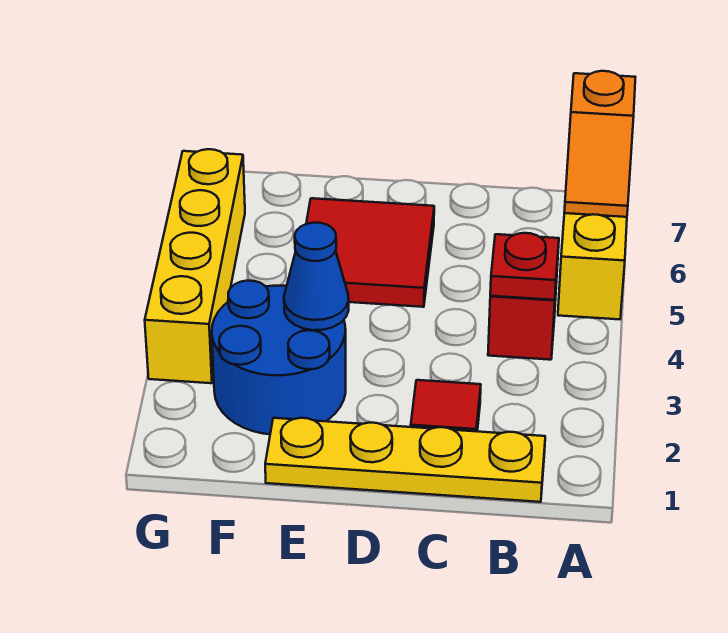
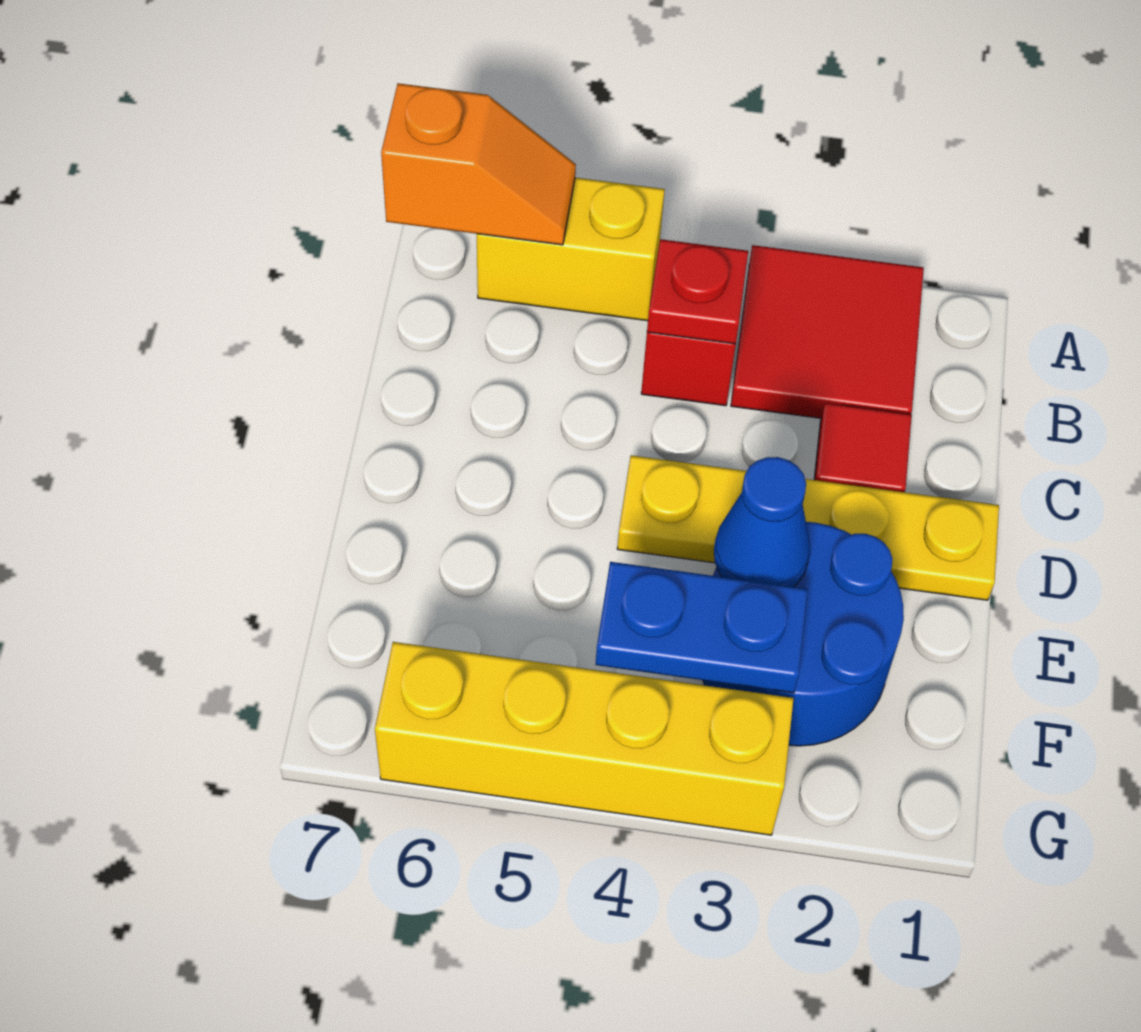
yellow 1x4 plate [265,418,545,502] -> yellow 1x4 plate turned to [617,455,999,600]
red 2x2 tile [306,198,434,307] -> red 2x2 tile moved to [731,245,924,418]
none -> blue 1x2 plate [595,562,808,693]

